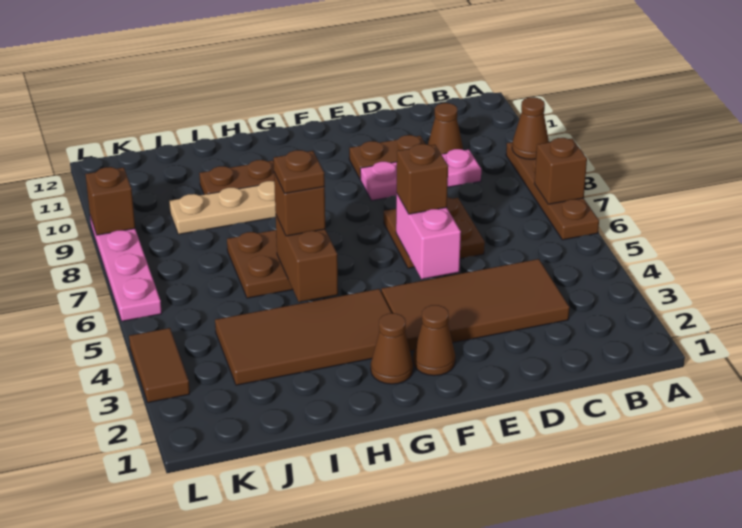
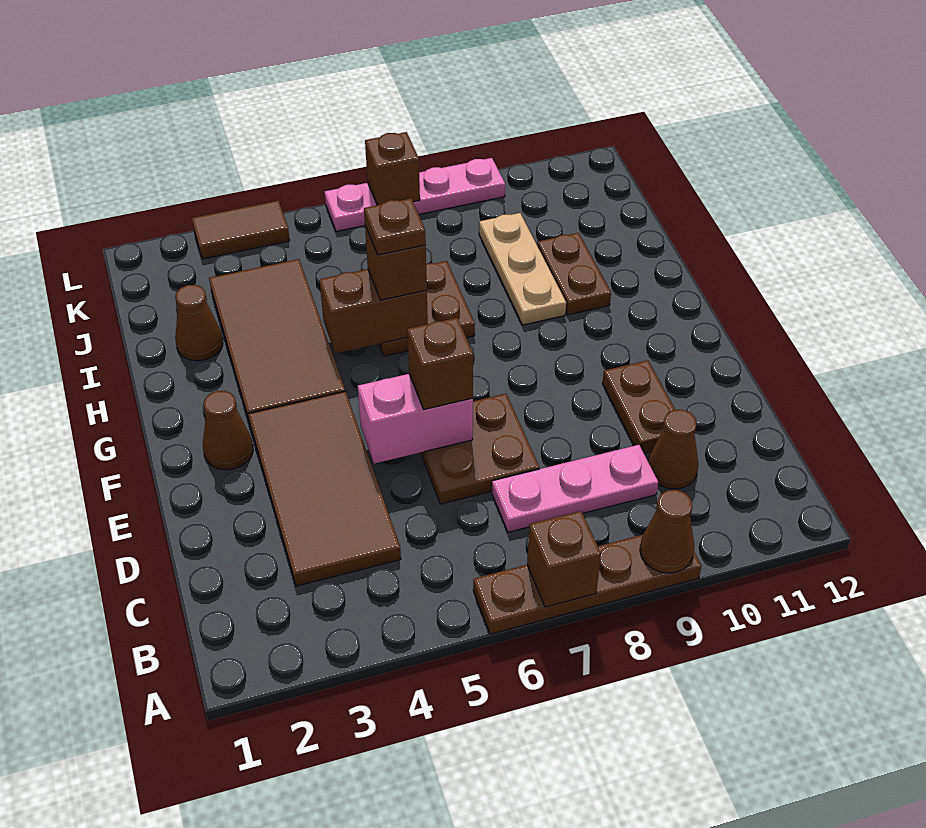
pink 1x3 plate [360,149,481,201] -> pink 1x3 plate turned to [492,445,658,532]
brown 1x1 cone [371,313,413,384] -> brown 1x1 cone moved to [175,285,223,361]
brown 1x1 brick [86,167,135,235] -> brown 1x1 brick moved to [365,132,420,205]

